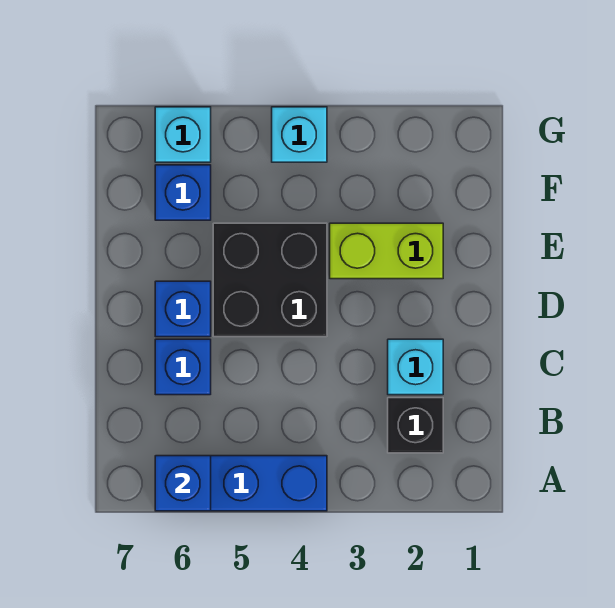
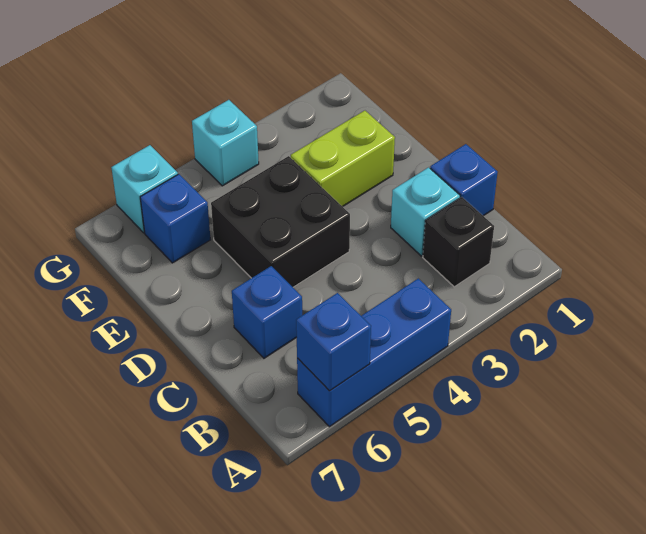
blue 1x1 brick [155,281,211,337] -> blue 1x1 brick moved to [430,144,498,216]

